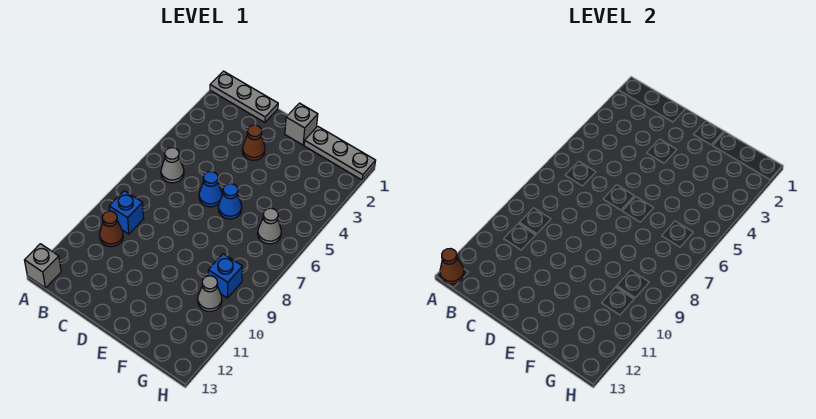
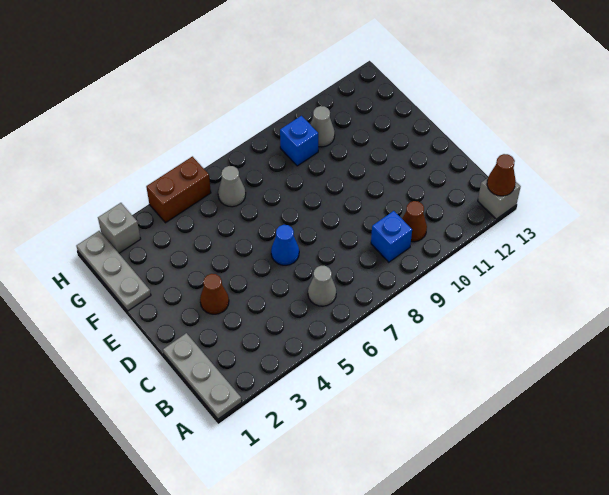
grey 1x1 brick [285,103,318,145] -> grey 1x1 brick moved to [98,203,141,253]
blue 1x1 cone [218,184,242,219] -> none
none -> brown 1x2 brick [146,156,211,223]

